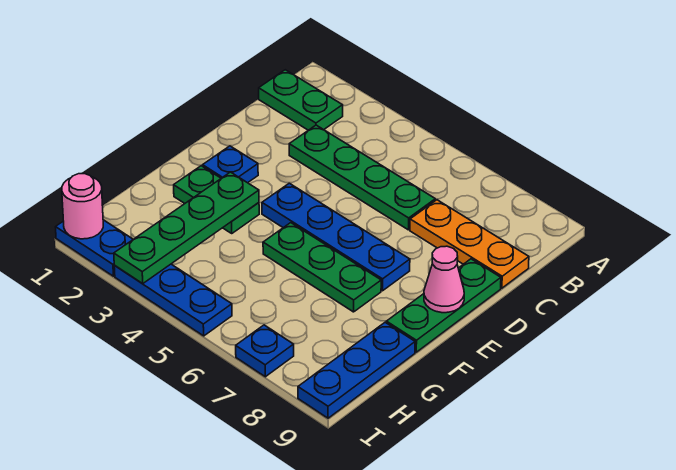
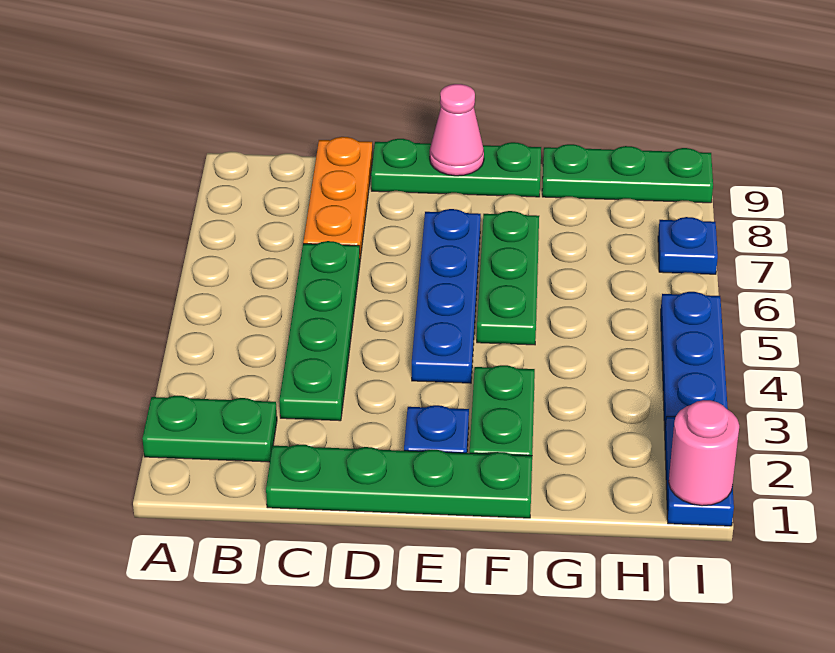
green 1x2 plate [259,70,343,130] -> green 1x2 plate turned to [142,396,277,462]
green 1x4 plate [114,172,259,284] -> green 1x4 plate moved to [266,444,532,518]
blue 1x3 plate [298,322,415,418] -> green 1x3 plate [542,144,713,203]

